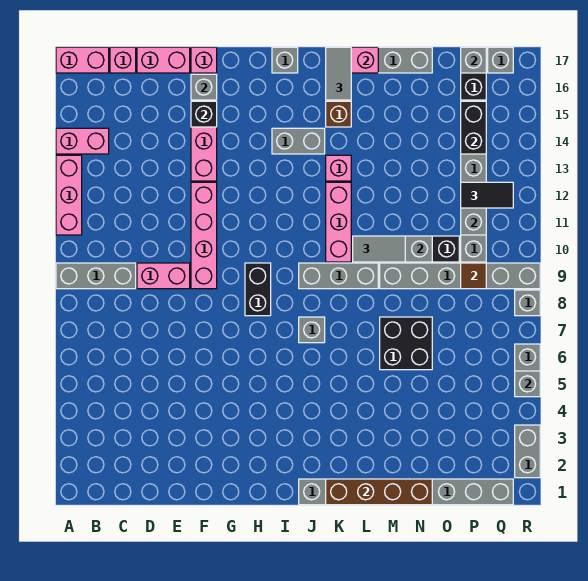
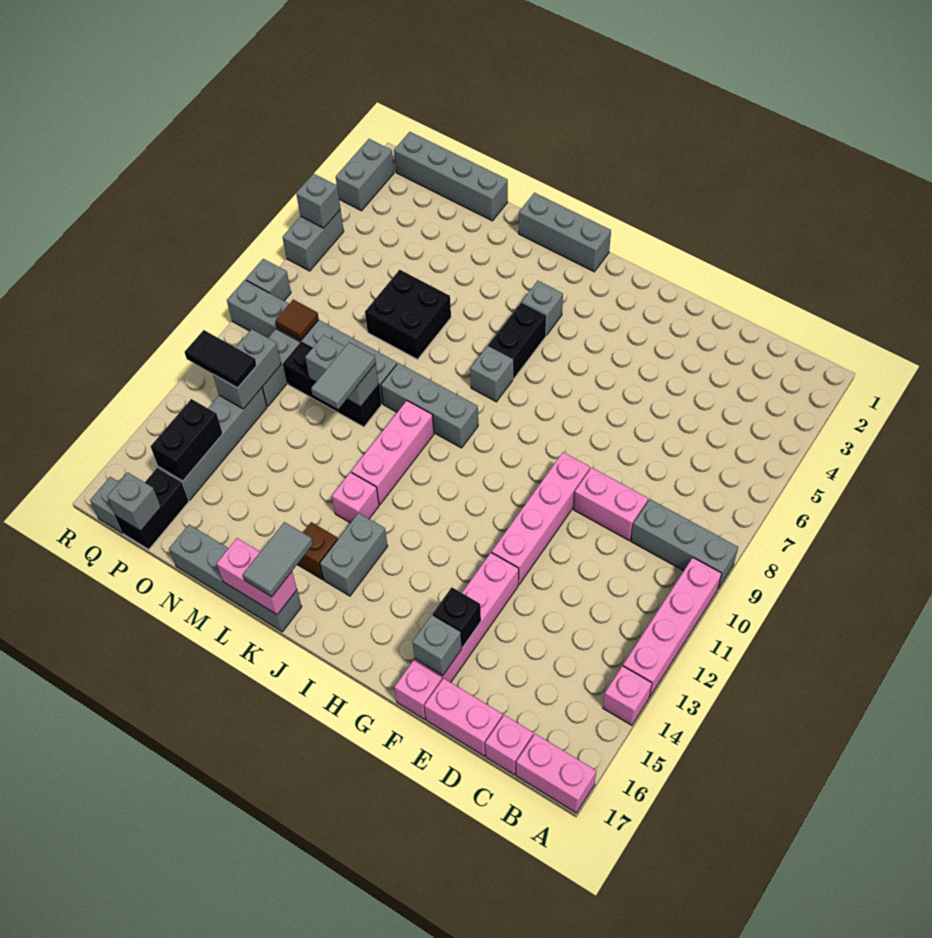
pink 1x3 brick [56,155,82,235] -> pink 1x4 brick [623,558,722,697]
pink 1x2 brick [56,128,109,154] -> pink 1x1 brick [603,666,652,725]
black 1x2 brick [245,263,271,316] -> black 1x2 brick moved to [488,302,547,379]
grey 1x2 brick [272,128,325,154] -> grey 1x2 brick turned to [320,513,388,596]
grey 1x1 brick [272,47,298,73] -> grey 1x1 brick moved to [522,281,563,335]
brown 1x4 brick [326,479,432,505] -> none
grey 1x2 tile [353,236,405,262] -> grey 1x2 tile turned to [311,342,376,409]

